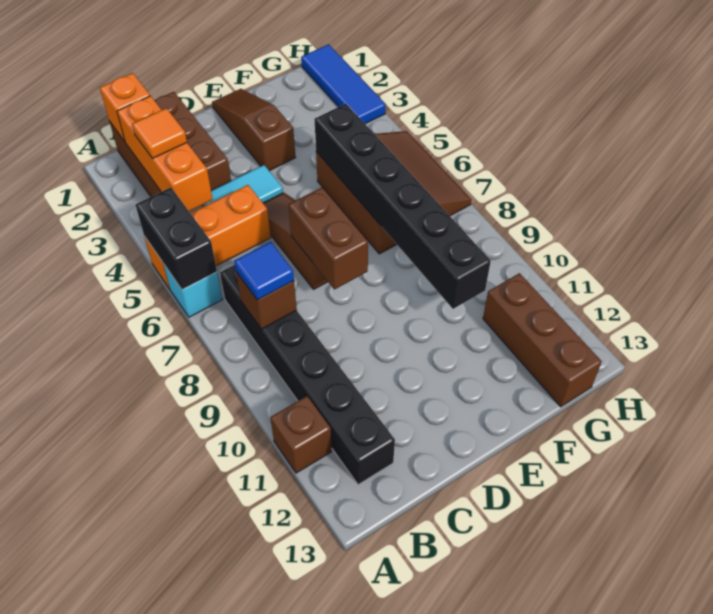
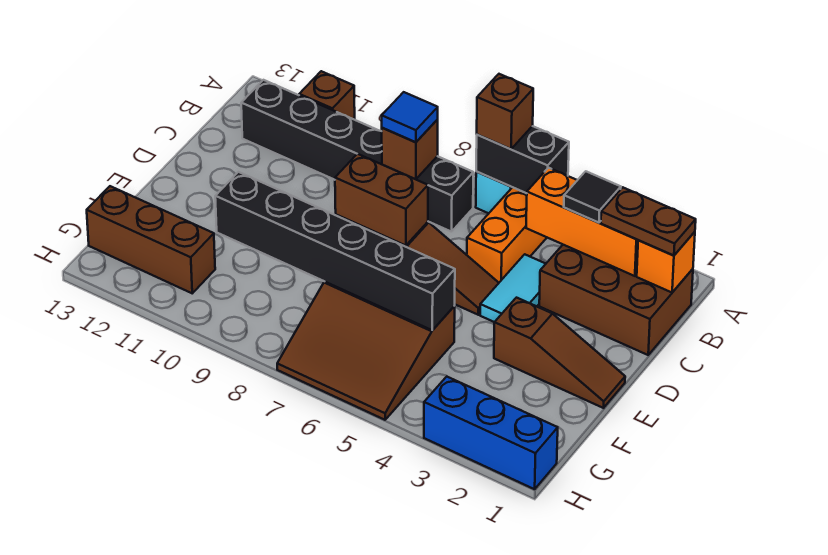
none -> brown 1x1 brick [477,74,533,149]
none -> brown 1x2 plate [601,187,696,255]
orange 1x1 tile [132,108,187,159] -> black 1x1 tile [564,171,621,223]
blue 1x3 tile [301,44,386,124] -> blue 1x3 brick [424,377,558,489]

